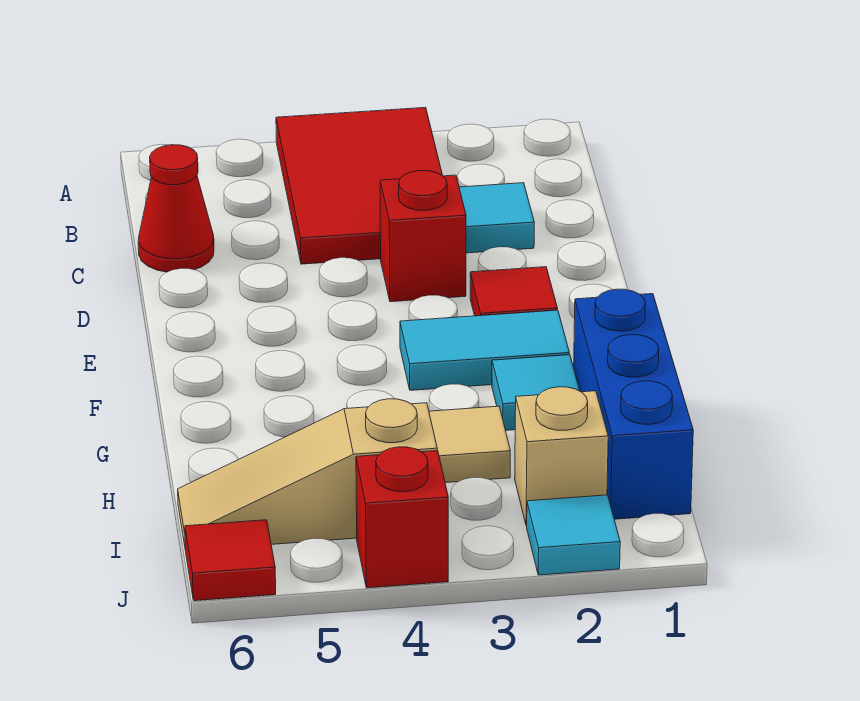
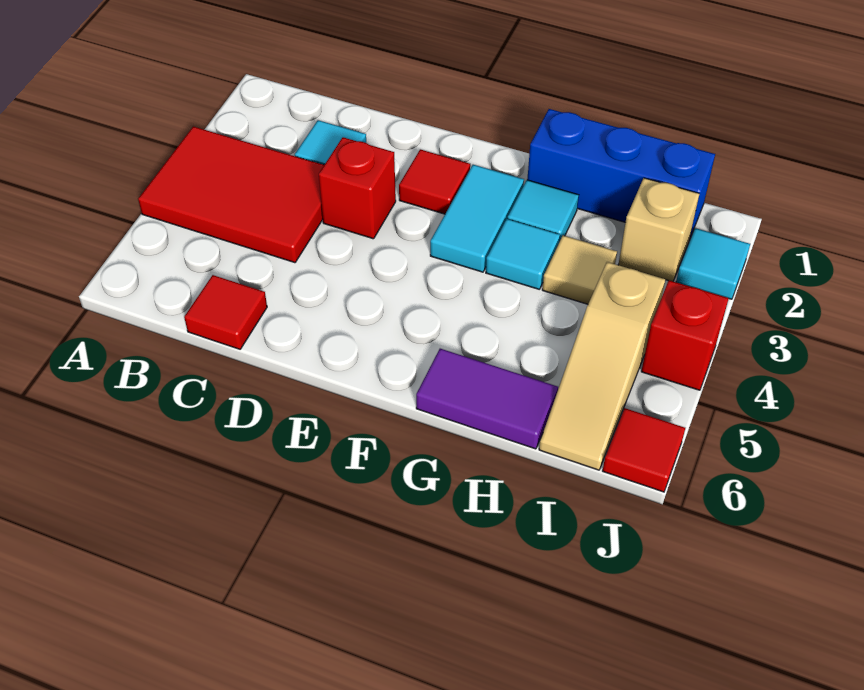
red 1x1 cone [138,145,214,272] -> red 1x1 tile [184,275,267,349]
none -> cyan 1x1 tile [486,219,560,289]
none -> purple 1x2 tile [416,349,558,449]

